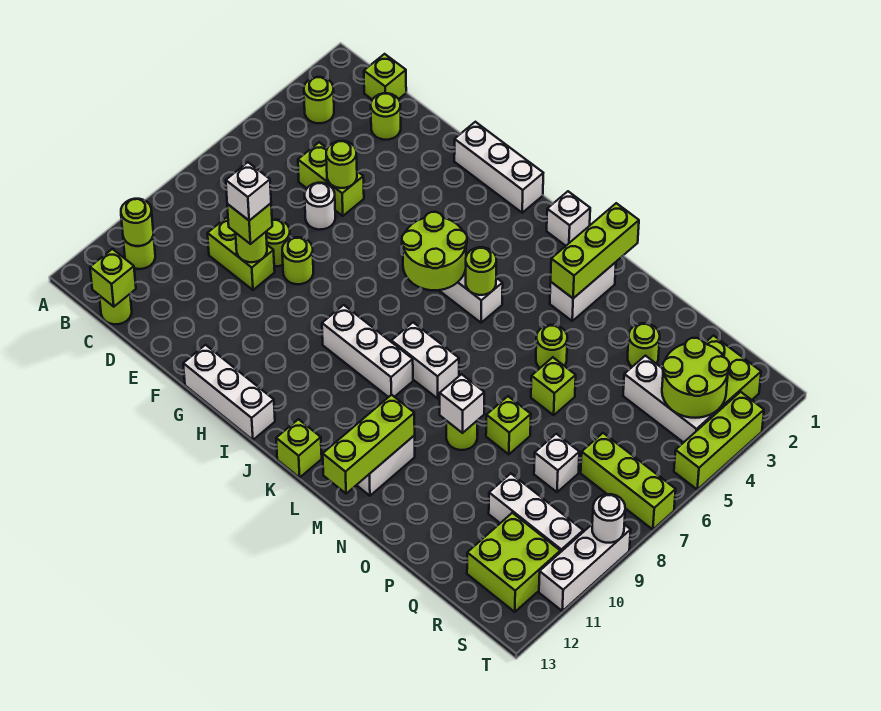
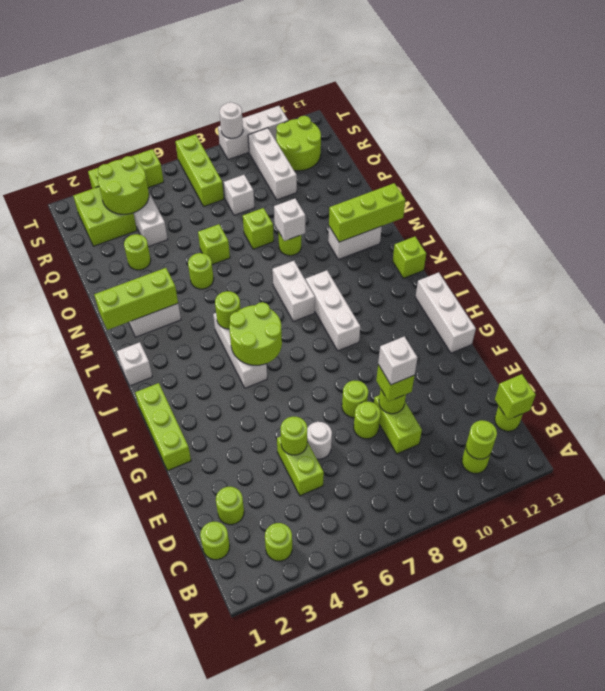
lime 1x1 brick [364,54,406,99] -> lime 1x1 round brick [200,522,230,560]
white 1x3 brick [454,122,543,213] -> lime 1x3 brick [135,383,191,471]
lime 2x2 brick [467,513,560,612] -> lime 2x2 round brick [276,116,321,171]

